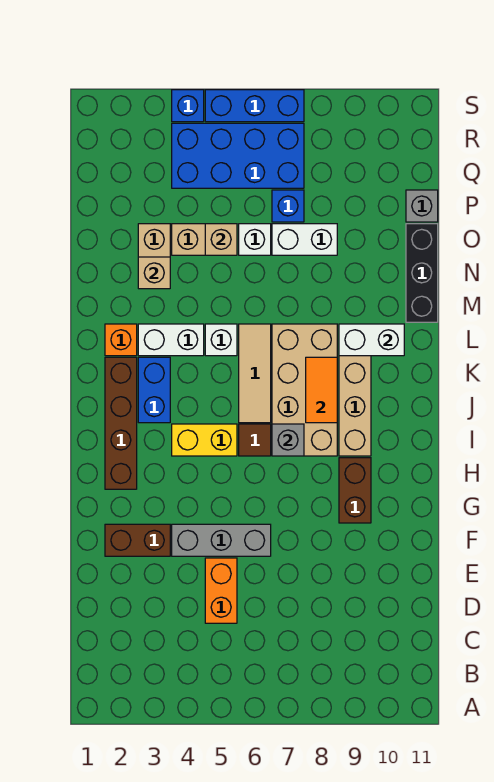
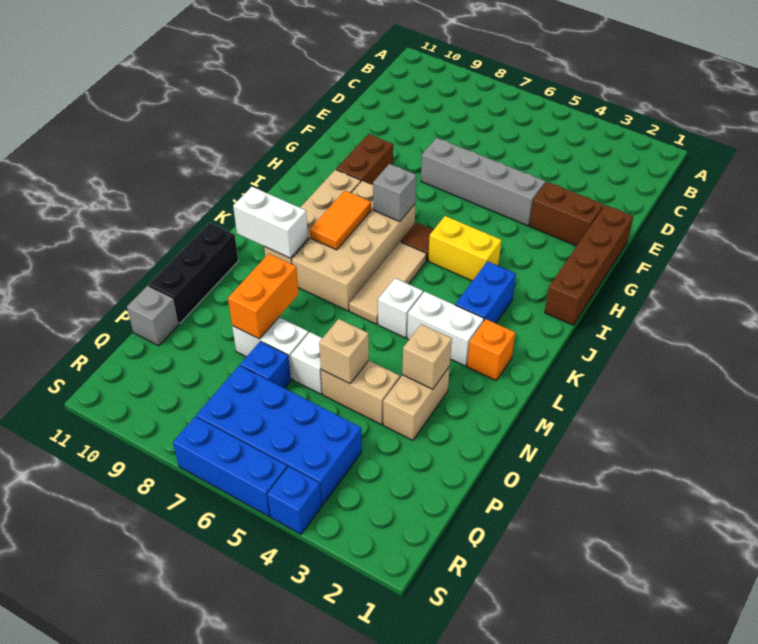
orange 1x2 brick [205,558,237,623] -> orange 1x2 brick moved to [228,254,299,339]
grey 1x3 brick [172,524,271,556] -> grey 1x4 brick [421,138,545,226]
brown 1x4 brick [105,357,137,489] -> brown 1x4 brick moved to [545,205,633,325]

